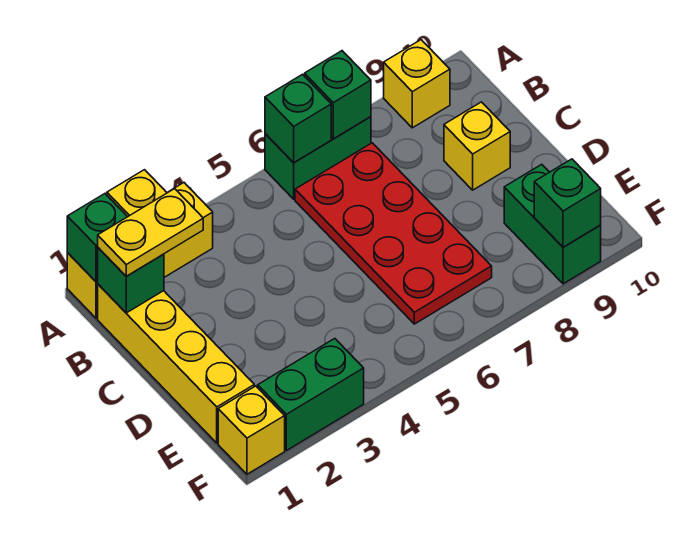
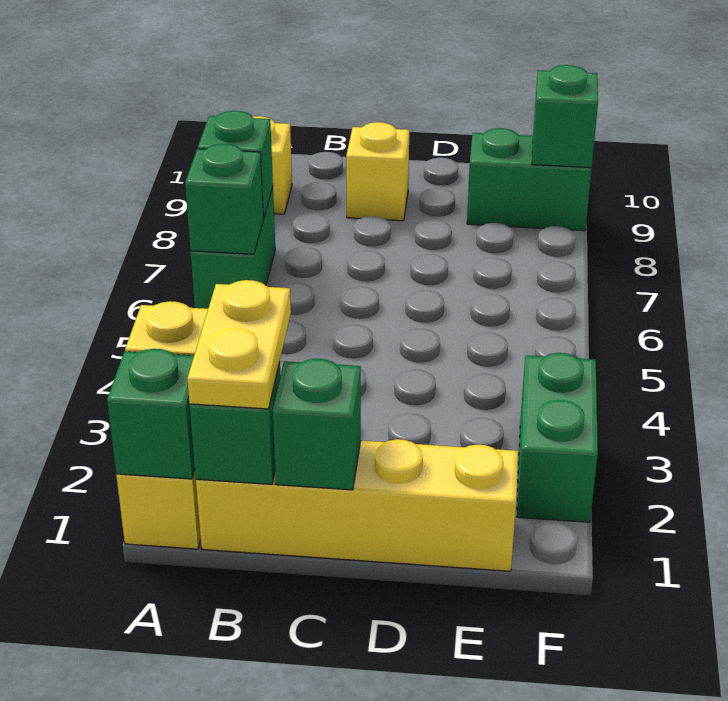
red 2x4 plate [295,143,492,324] -> none
none -> green 1x1 brick [273,359,361,490]
yellow 1x1 brick [218,386,285,474] -> none

